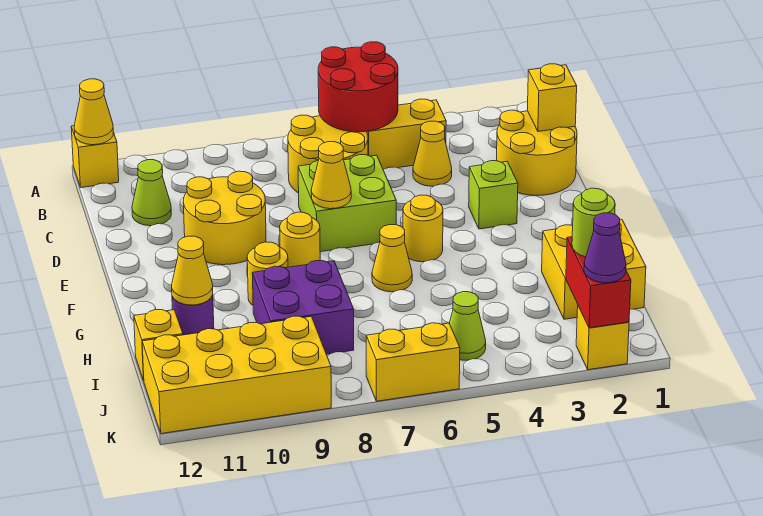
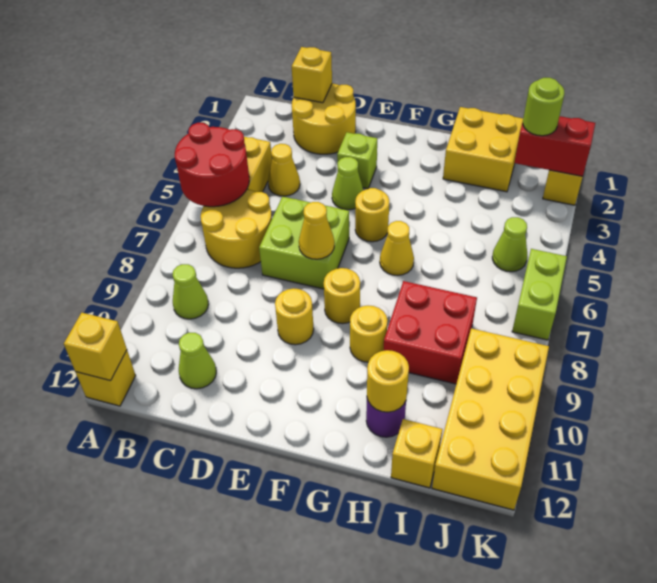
yellow 1x1 cone [74,79,113,145] -> yellow 1x1 brick [64,313,127,381]
none -> lime 1x1 cone [173,264,209,319]
yellow 2x2 round brick [183,171,266,265] -> yellow 1x1 round brick [275,288,314,345]
none -> lime 1x1 cone [332,157,363,210]
purple 2x2 brick [252,261,354,354] -> red 2x2 brick [383,281,477,384]
yellow 1x1 cone [172,236,213,305] -> yellow 1x1 round brick [367,350,409,412]
purple 1x1 cone [584,213,626,283] -> none
yellow 1x2 brick [366,323,460,401] -> lime 1x2 brick [512,249,567,340]

